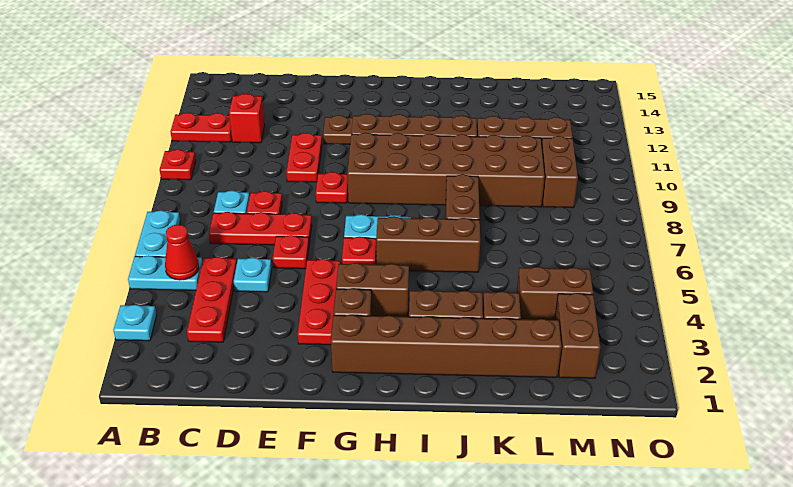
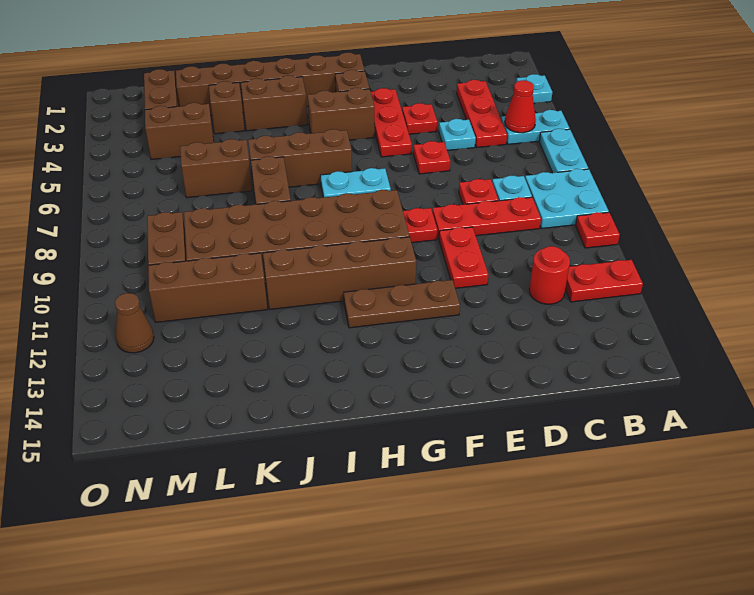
none -> cyan 2x2 plate [525,169,609,229]
red 1x3 plate [209,212,312,245] -> red 1x3 plate moved to [432,197,541,239]
red 1x1 brick [229,94,265,143] -> red 1x1 round brick [529,246,570,304]
red 1x1 plate [342,237,376,265] -> red 1x1 plate moved to [402,103,437,134]
none -> brown 1x2 brick [180,139,252,198]
none -> brown 1x1 cone [115,293,154,353]

